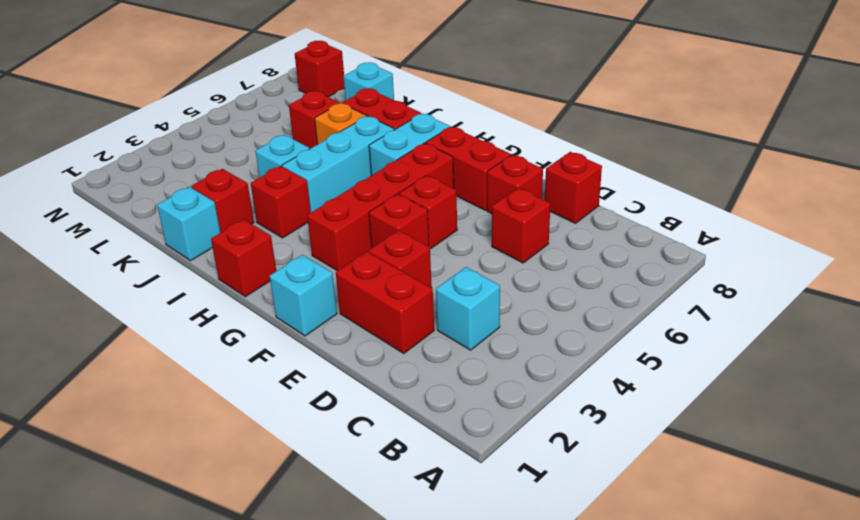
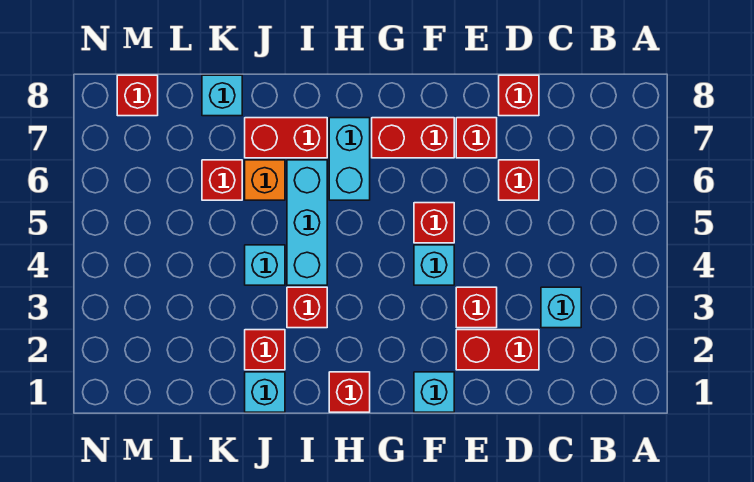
red 1x1 brick [369,194,429,248] -> cyan 1x1 brick [414,245,454,285]
red 1x4 brick [307,143,454,271] -> none

